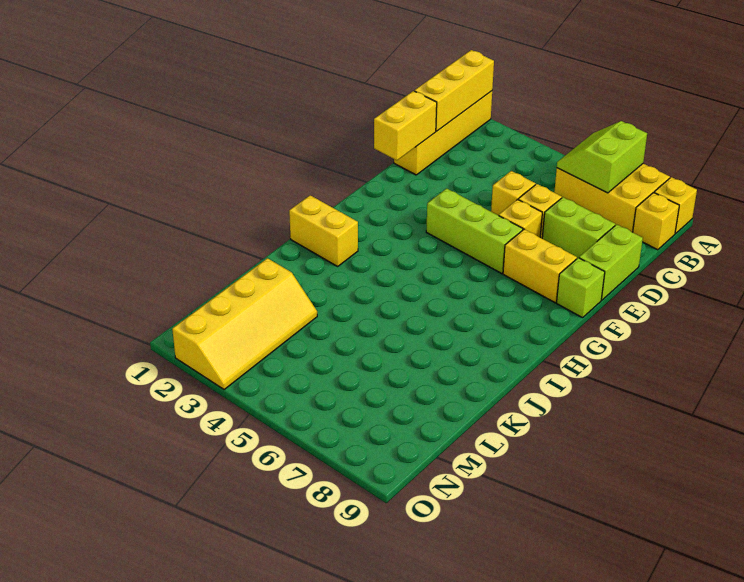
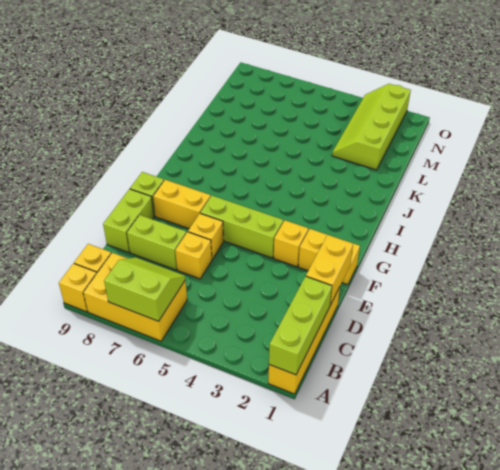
yellow 1x3 brick [414,50,494,131] -> lime 1x3 brick [269,276,332,375]
lime 2x2 slope [557,121,647,193] -> lime 2x2 slope turned to [104,258,185,321]
yellow 1x1 brick [491,171,536,215] -> yellow 1x1 brick moved to [274,220,308,267]
yellow 1x2 brick [289,195,358,266] -> yellow 1x2 brick moved to [298,229,360,285]
yellow 2x4 slope [172,258,317,390] -> lime 2x4 slope [332,84,411,170]

